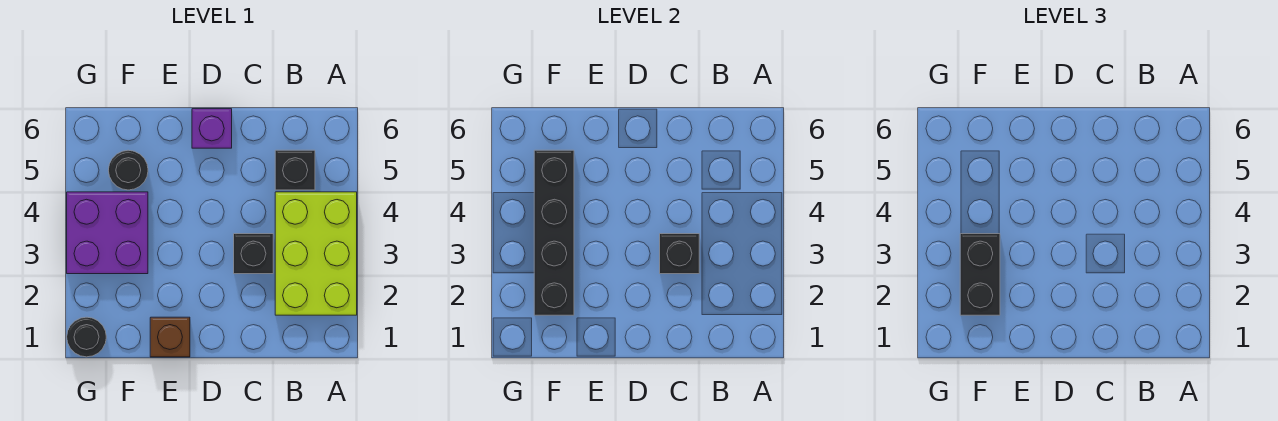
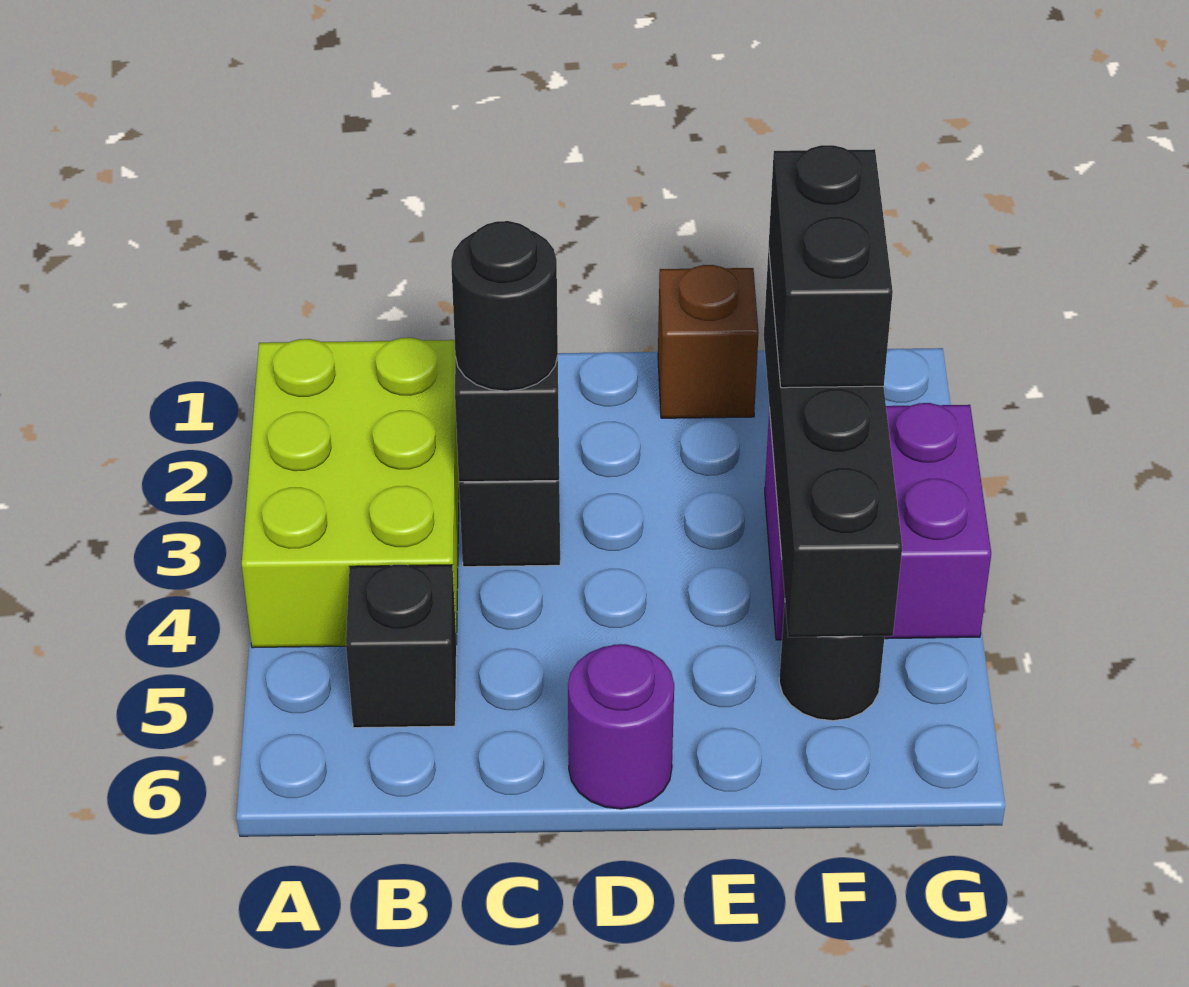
purple 1x1 brick [192,109,232,148] -> purple 1x1 round brick [568,644,674,809]
black 1x1 round brick [67,317,106,357] -> black 1x1 round brick moved to [451,221,558,391]

